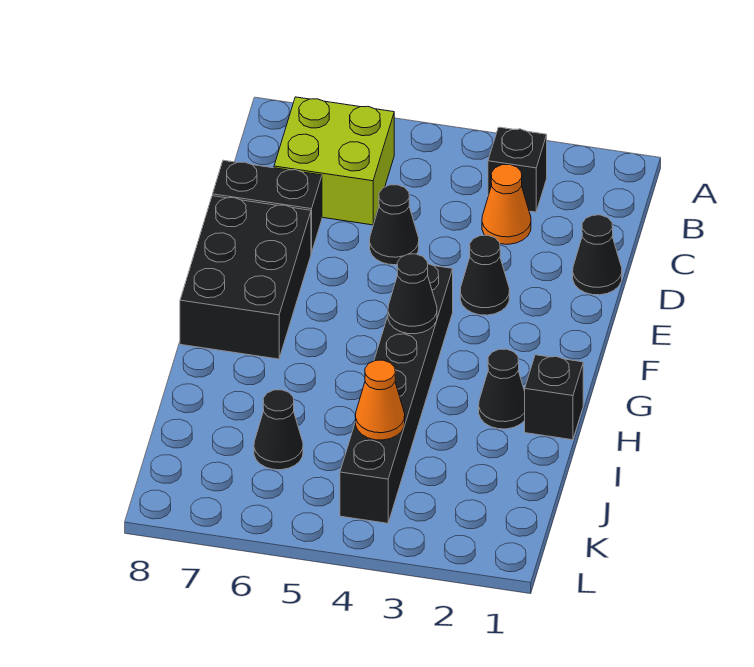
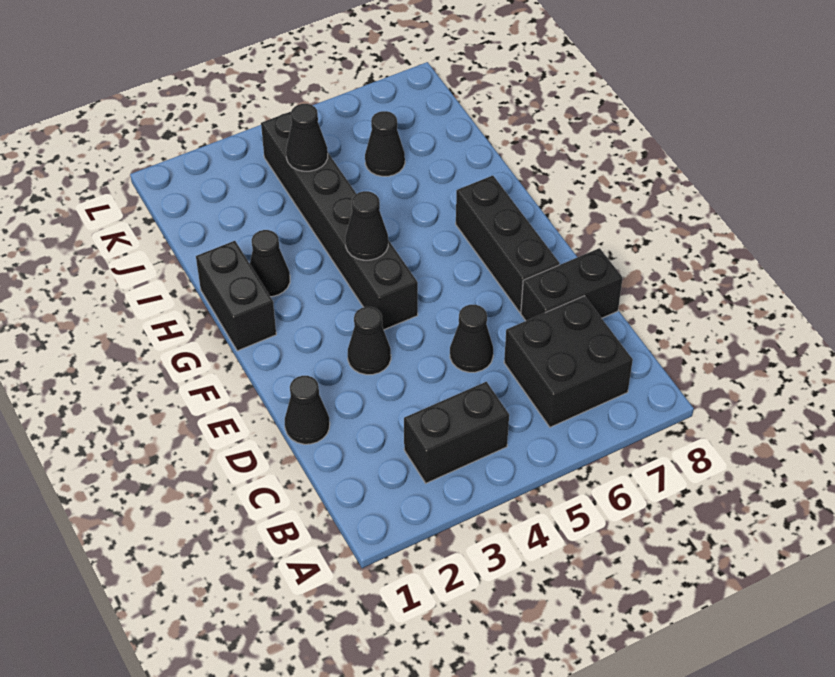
black 1x1 brick [488,127,547,212] -> black 1x2 brick [404,382,509,483]
lime 2x2 brick [274,97,394,225] -> black 2x2 brick [504,296,633,427]
orange 1x1 cone [482,165,531,244] -> none
black 2x3 brick [180,196,311,359] -> black 1x3 brick [456,176,560,312]
black 1x1 brick [525,355,583,440] -> black 1x2 brick [196,241,276,351]
orange 1x1 cone [355,360,405,440] -> black 1x1 cone [286,104,328,171]

